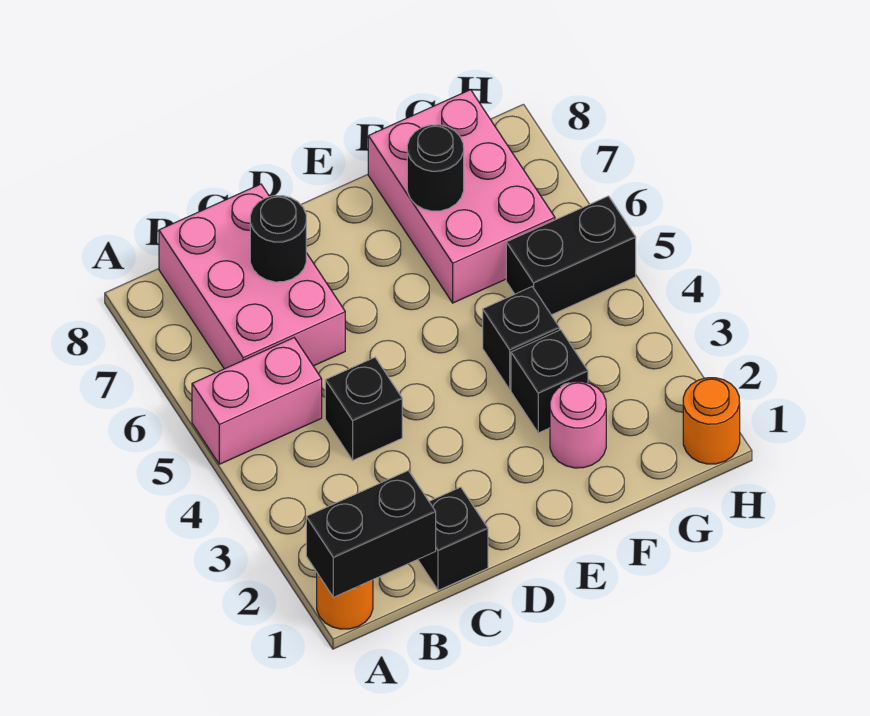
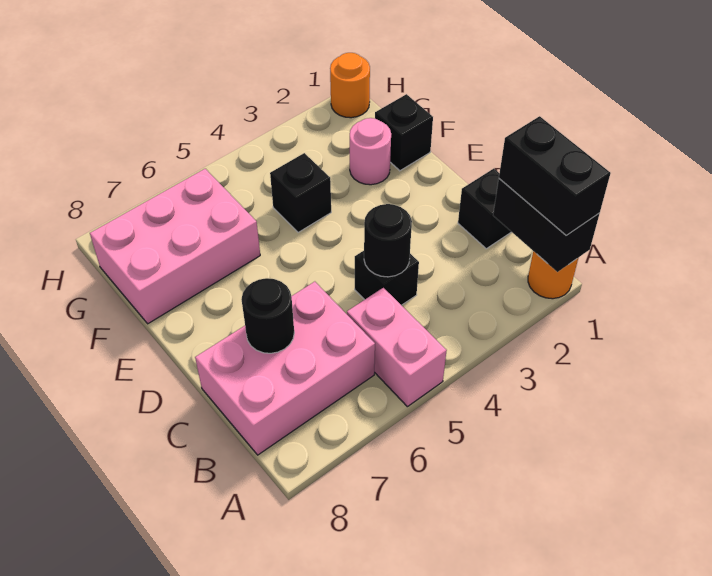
black 1x1 brick [511,330,588,433] -> black 1x1 brick moved to [375,94,433,171]
black 1x1 round brick [407,125,464,211] -> black 1x1 round brick moved to [364,204,412,277]
black 1x2 brick [506,196,636,315] -> black 1x2 brick moved to [499,116,611,235]

